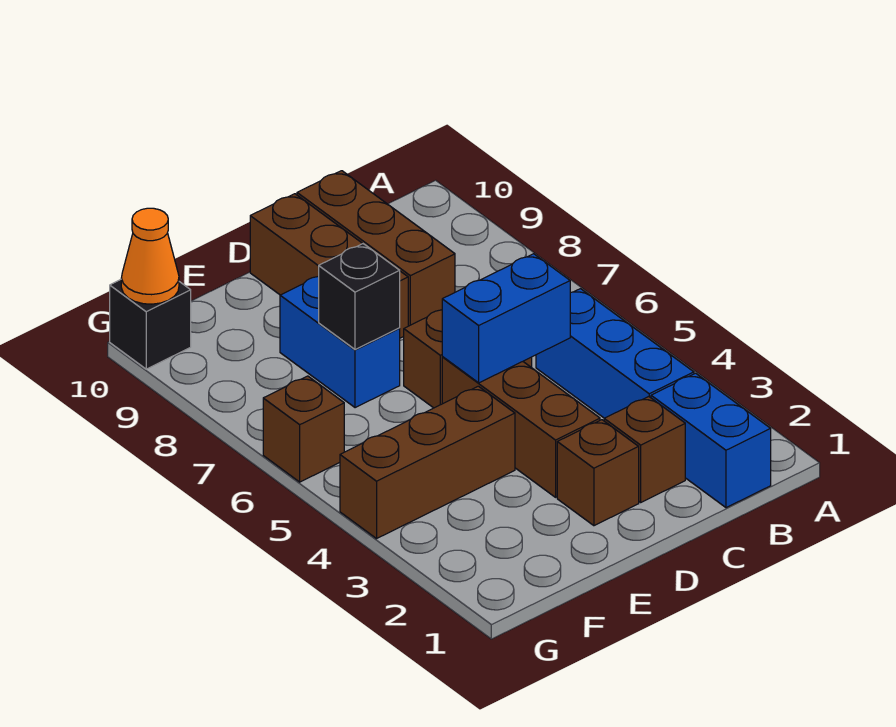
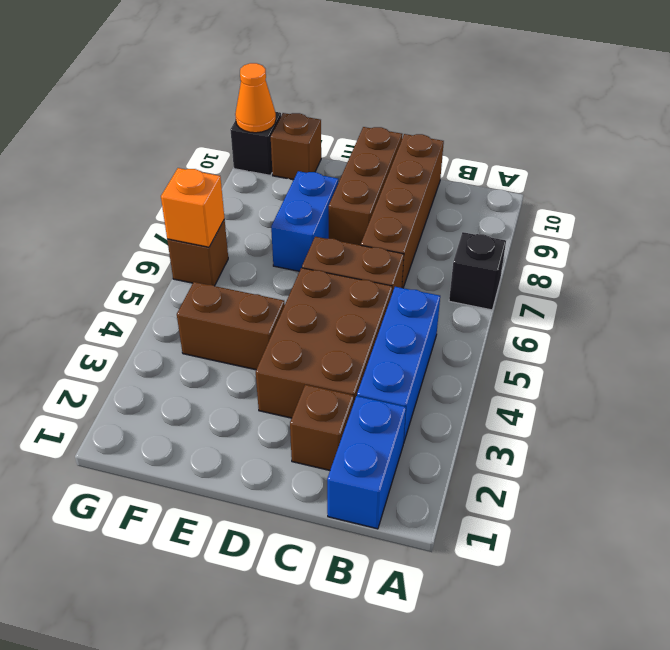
blue 1x2 brick [442,254,570,383] -> none
brown 1x3 brick [297,171,455,326] -> brown 1x4 brick [361,134,444,288]
brown 1x1 brick [557,420,639,526] -> brown 1x1 brick moved to [271,113,321,180]
brown 1x3 brick [442,357,600,497] -> brown 2x3 brick [256,268,392,418]
brown 1x3 brick [340,386,515,539] -> brown 1x2 brick [177,282,285,370]
black 1x1 brick [318,244,400,350] -> black 1x1 brick moved to [449,232,506,310]
none -> orange 1x1 brick [161,168,224,247]

